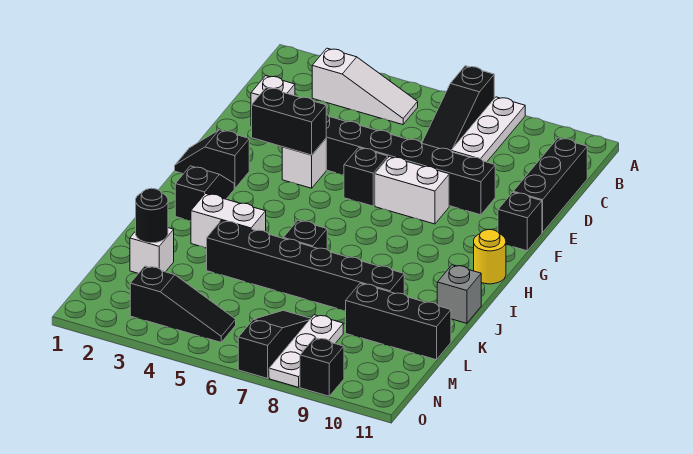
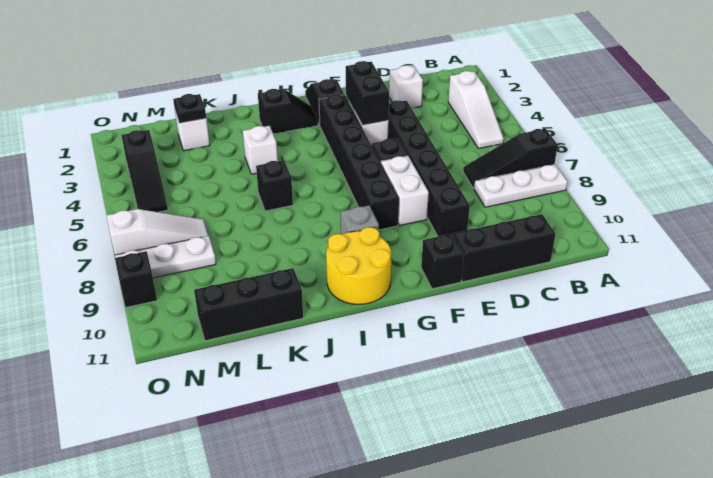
yellow 1x1 round brick [474,229,506,284] -> yellow 2x2 round brick [326,227,392,304]
white 1x2 brick [191,193,266,248] -> white 1x1 brick [243,126,278,174]
grey 1x1 brick [437,265,481,323] -> grey 1x1 brick moved to [341,205,379,234]
black 1x6 brick [207,221,404,311] -> black 1x6 brick moved to [319,95,399,230]
black 1x1 round brick [136,188,168,243] -> black 1x1 plate [173,94,206,123]
black 1x3 brick [346,283,451,360] -> black 1x3 brick turned to [194,268,303,341]
black 1x3 slope [238,310,311,378] -> white 1x3 slope [106,209,208,255]

